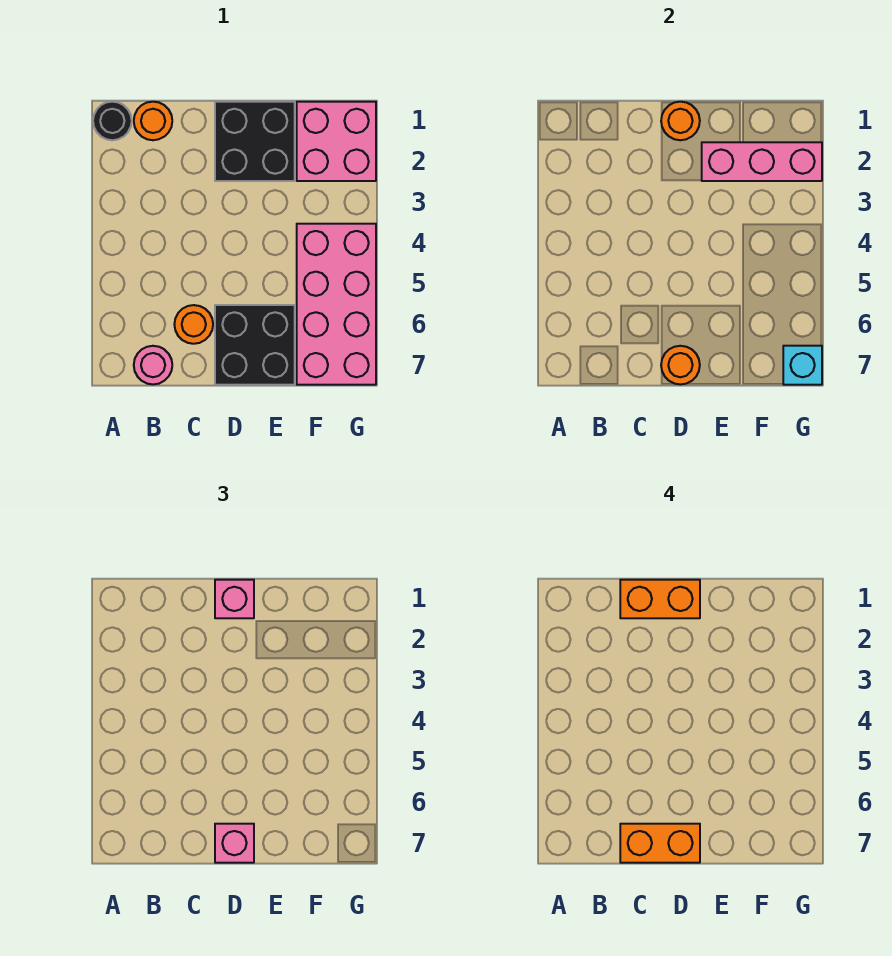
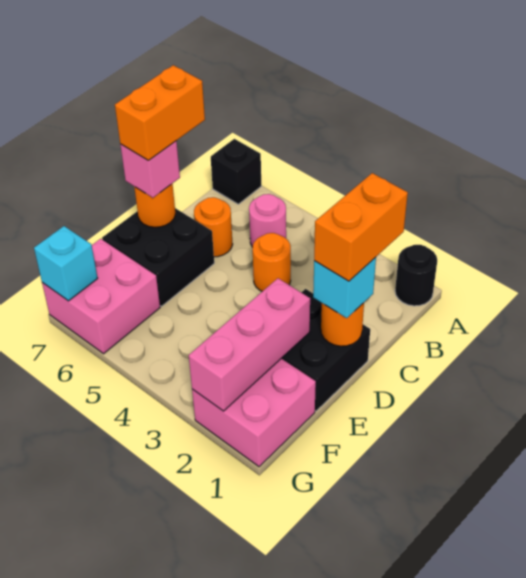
none -> black 1x1 brick [211,139,261,204]
orange 1x1 round brick [134,102,172,140] -> orange 1x1 round brick moved to [252,233,291,291]
pink 1x1 round brick [134,346,172,384] -> pink 1x1 round brick moved to [249,194,286,246]
pink 1x1 brick [215,580,254,618] -> cyan 1x1 brick [313,257,376,318]
pink 2x4 brick [297,224,376,385] -> pink 2x2 brick [42,239,160,354]

